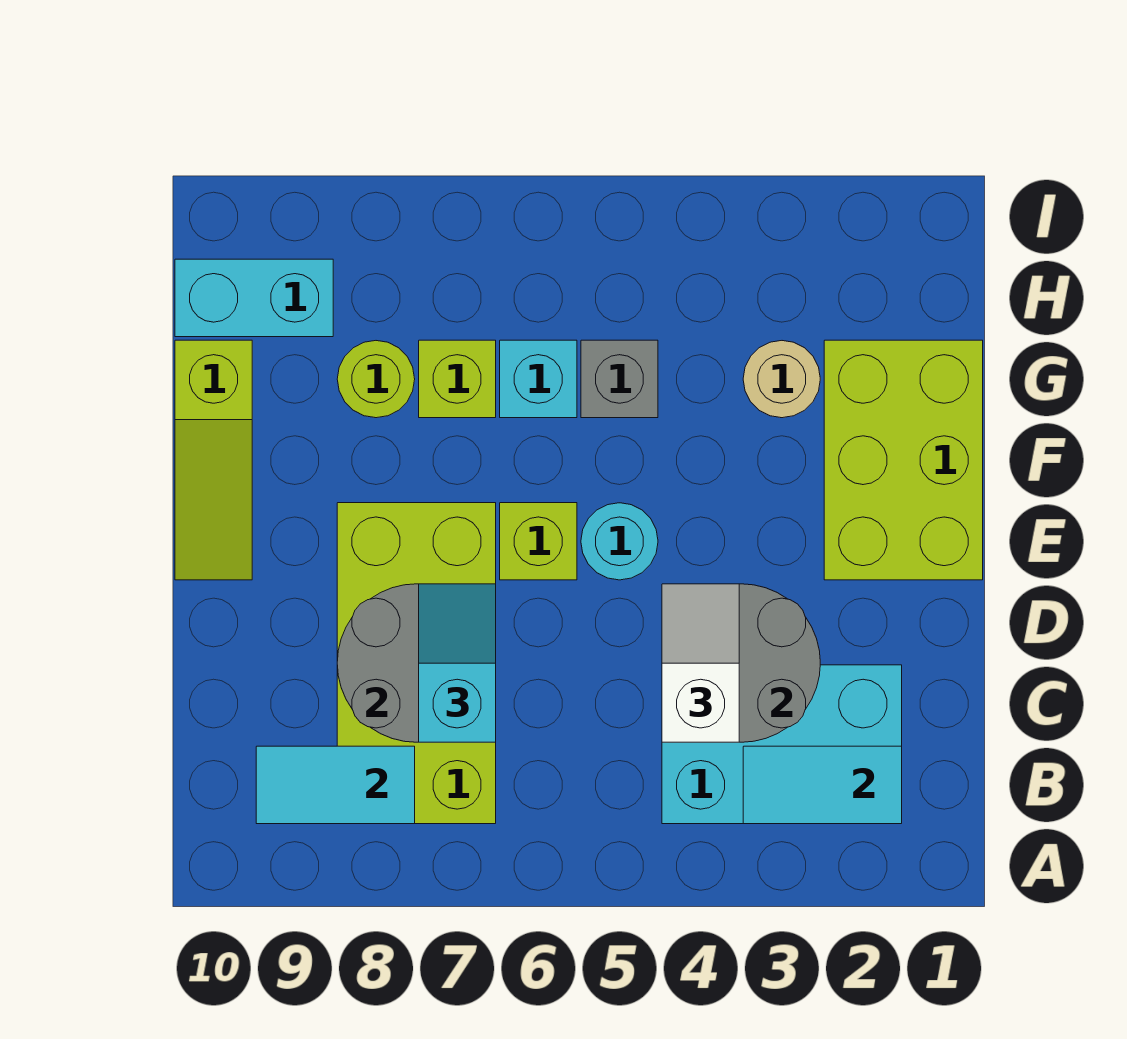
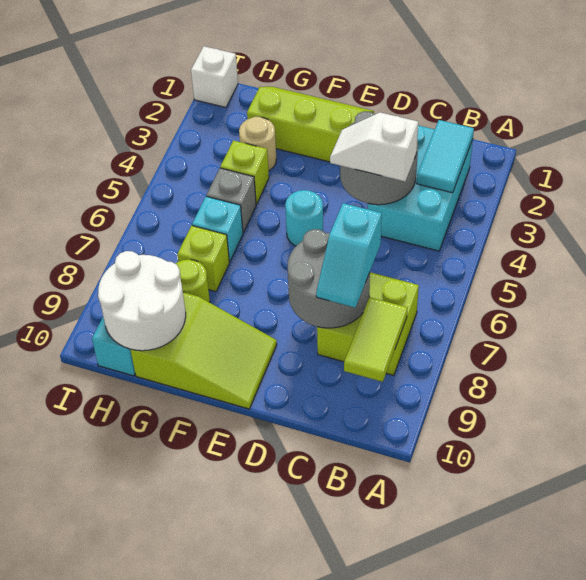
lime 2x4 brick [337,503,496,824] -> lime 2x2 brick [317,272,419,375]
cyan 1x2 tile [256,746,415,824] -> lime 1x2 tile [344,297,408,382]
cyan 1x2 slope [419,584,496,742] -> cyan 1x2 slope turned to [316,203,382,308]
lime 2x3 brick [824,340,983,580] -> lime 2x3 slope [247,87,374,162]
lime 1x1 brick [500,503,577,580] -> lime 1x1 brick moved to [220,140,269,204]
lime 1x3 slope [175,340,252,580] -> lime 2x3 slope [131,292,277,409]
none -> white 2x2 round brick [98,251,186,351]
none -> white 1x1 brick [191,46,238,107]

